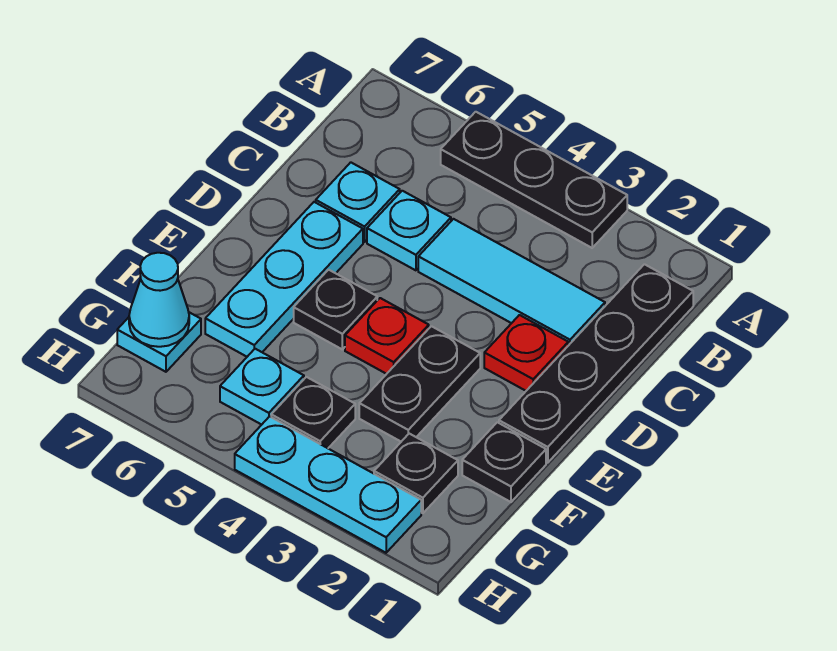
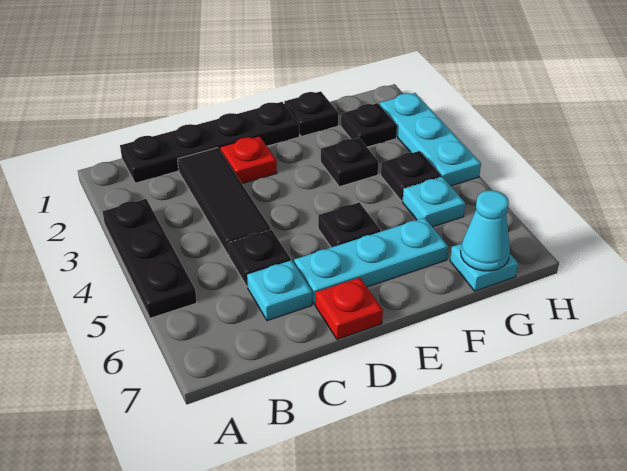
cyan 1x3 tile [418,219,605,346] -> black 1x3 tile [178,148,271,255]
cyan 1x1 plate [367,191,451,270] -> black 1x1 plate [228,229,291,287]
black 1x2 plate [359,326,480,441] -> black 1x1 plate [321,138,379,187]
red 1x1 plate [345,298,429,374] -> red 1x1 plate moved to [315,278,383,340]

